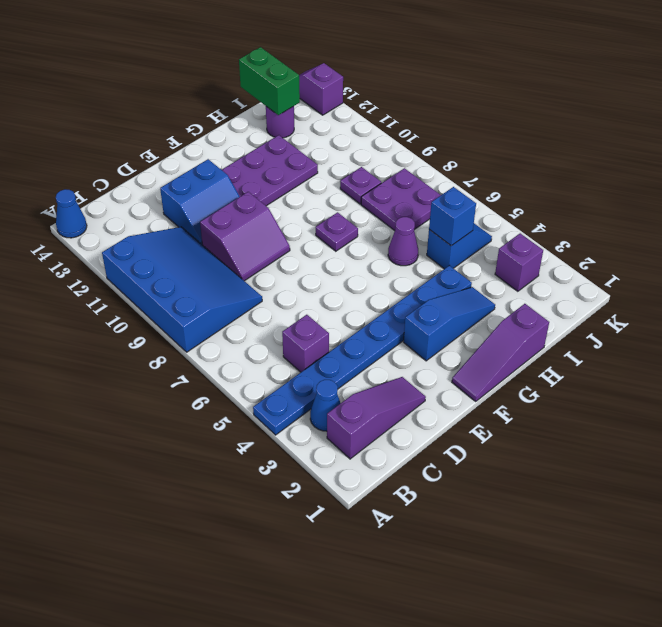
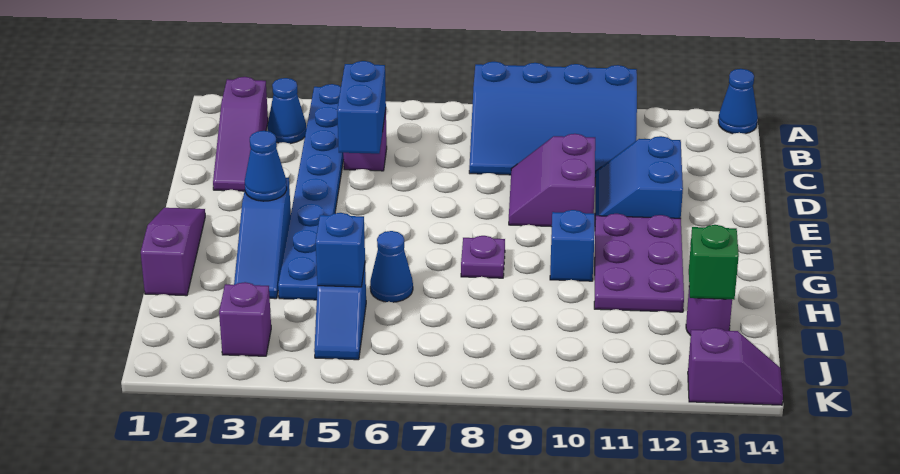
none -> blue 1x2 brick [337,61,386,154]
none -> blue 1x1 cone [245,131,287,201]
none -> blue 1x1 brick [550,210,595,281]
purple 1x1 cone [388,217,418,266] -> blue 1x1 cone [370,231,413,302]
purple 2x2 plate [361,168,441,231] -> none
purple 1x1 plate [340,167,382,204] -> none
green 1x2 brick [239,47,300,115] -> green 1x1 brick [689,225,739,300]

